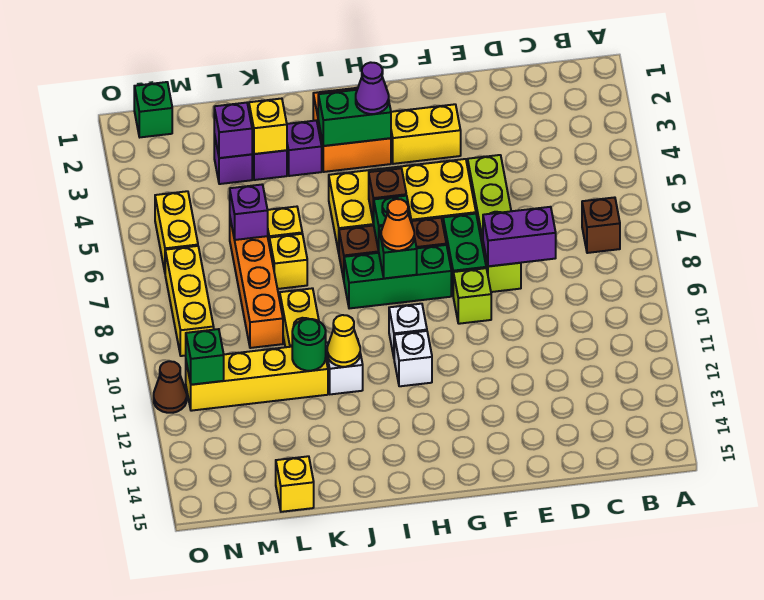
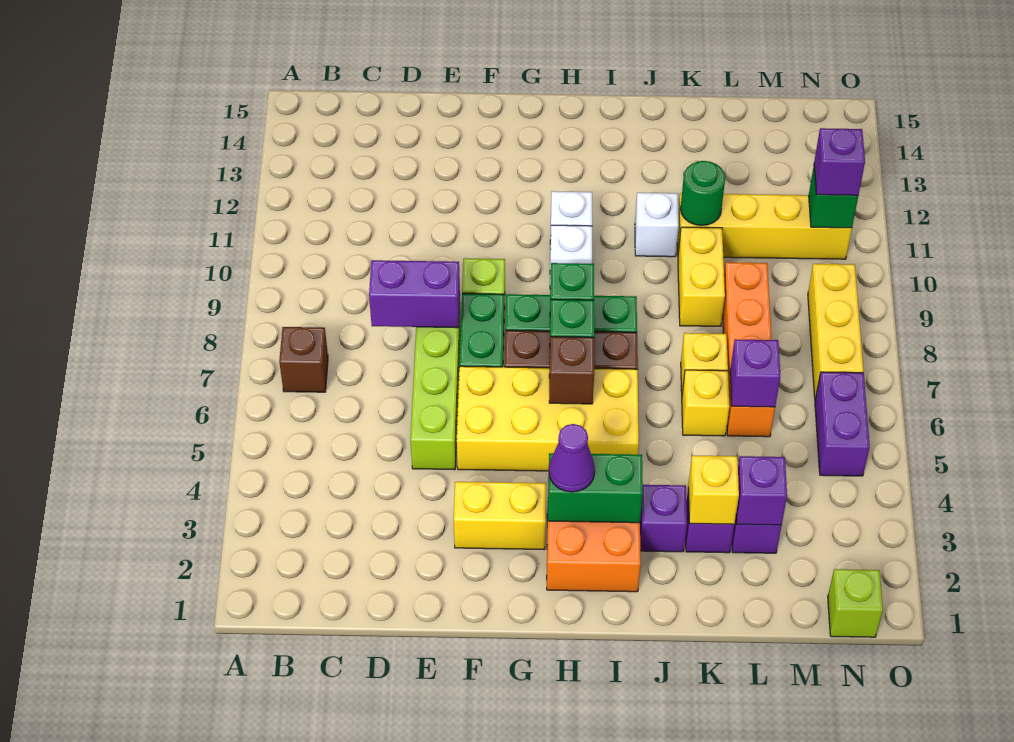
orange 1x1 cone [381,199,414,251] -> none
yellow 1x1 cone [327,315,360,367] -> none
yellow 1x1 brick [276,456,314,512] -> none
green 1x1 brick [134,82,172,137] -> lime 1x1 brick [828,569,883,637]
yellow 1x2 brick [155,191,198,271] -> purple 1x2 brick [815,372,870,476]
none -> purple 1x1 brick [814,128,865,195]
brown 1x1 cone [154,361,187,413] -> none

